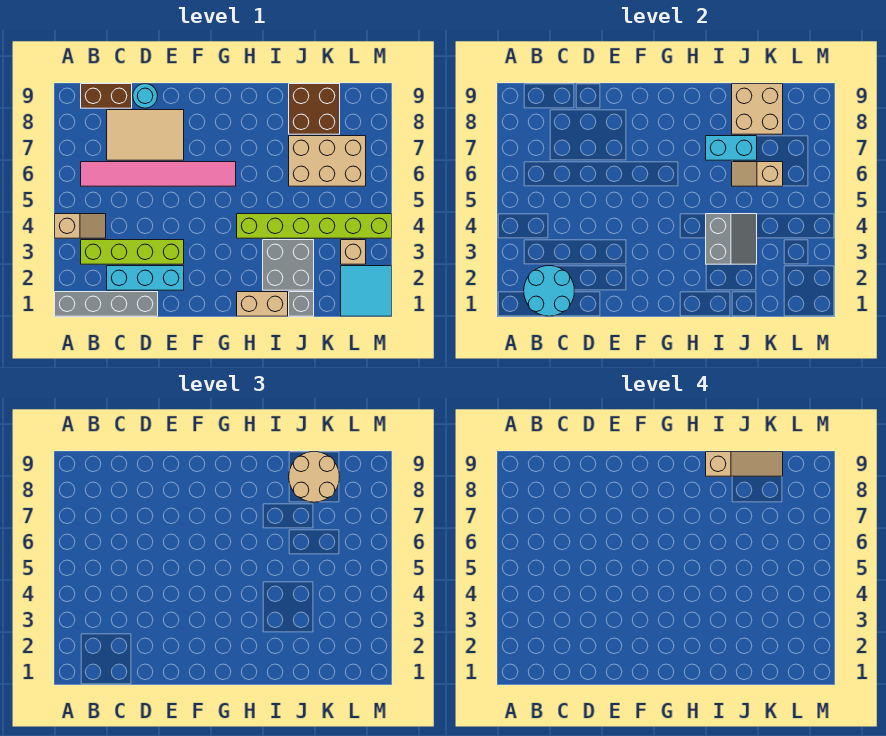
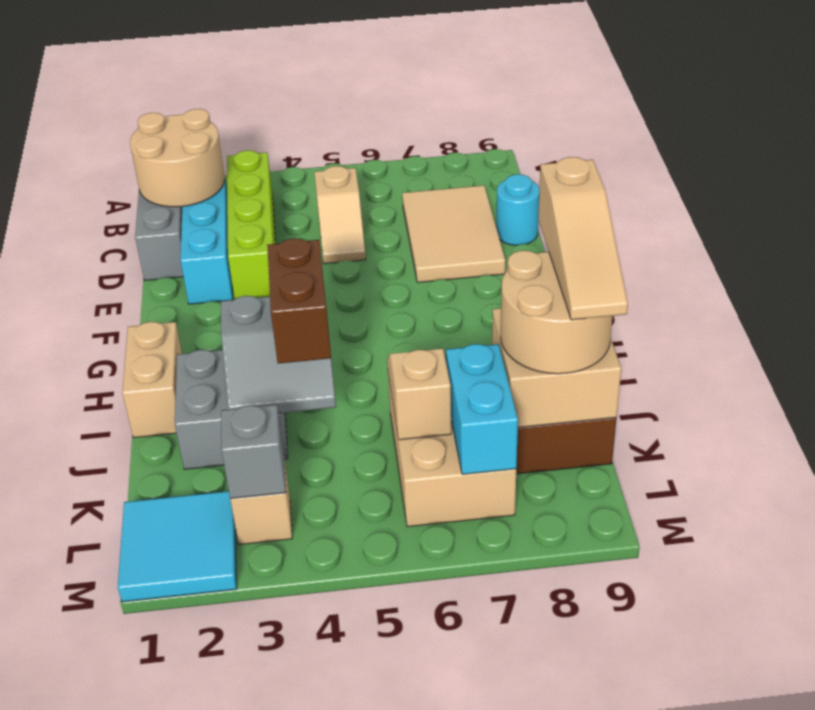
tan 1x2 slope [55,214,106,238] -> tan 1x2 slope moved to [314,166,366,264]
cyan 2x2 round brick [524,266,574,316] -> tan 2x2 round brick [130,109,225,207]
pink 1x6 tile [81,162,236,186] -> none
brown 1x2 brick [81,84,132,108] -> brown 1x2 brick moved to [267,238,331,364]
lime 1x6 brick [237,214,392,238] -> none
cyan 1x2 brick [706,136,757,160] -> cyan 1x2 brick moved to [446,344,518,474]
grey 1x1 brick [289,292,314,316] -> grey 1x1 brick moved to [221,405,286,499]

